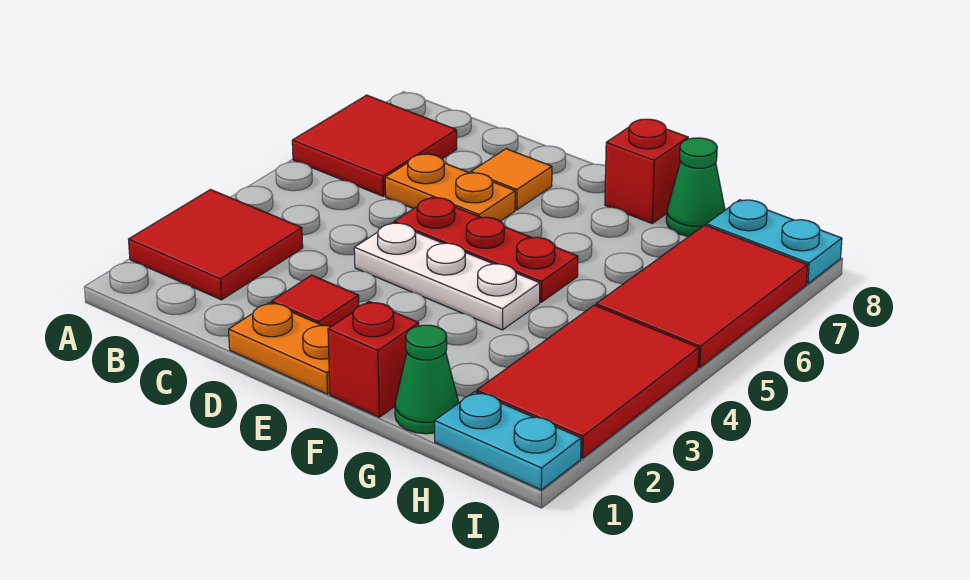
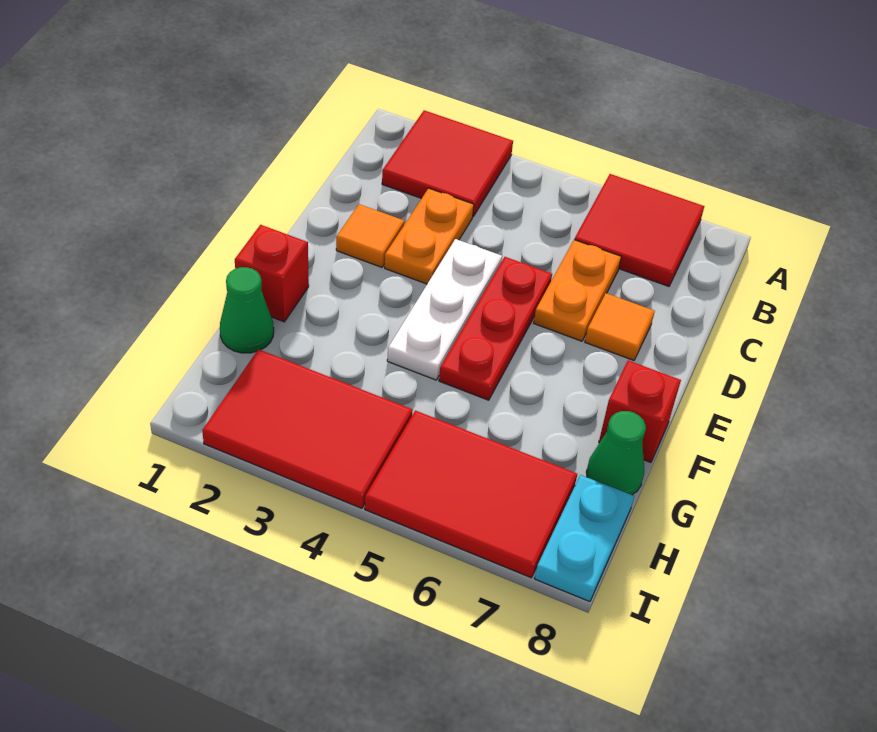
orange 1x2 plate [229,303,331,394] -> orange 1x2 plate moved to [385,188,474,284]
red 1x1 tile [272,275,359,326] -> orange 1x1 tile [336,204,404,267]
cyan 1x2 plate [435,392,581,490] -> none

